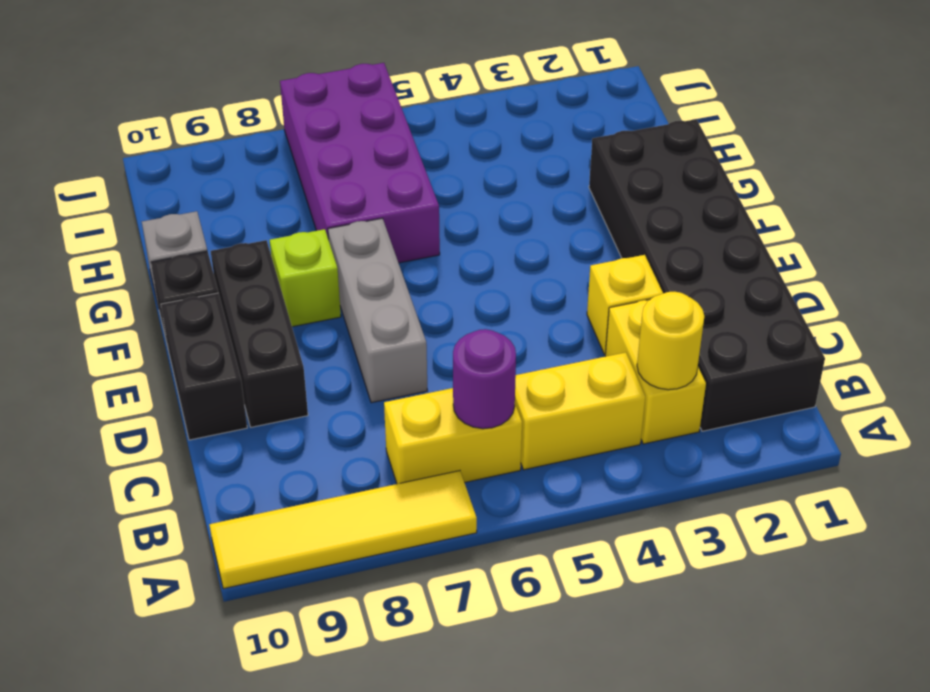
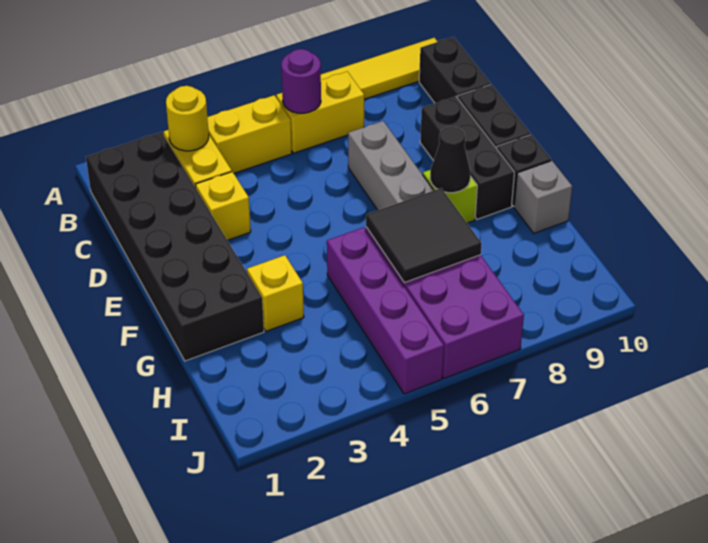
none -> black 1x2 brick [419,37,491,103]
none -> black 1x1 cone [430,127,470,193]
none -> yellow 1x1 brick [247,255,304,331]
none -> purple 1x4 brick [327,227,444,394]
none -> black 2x2 tile [366,188,482,283]

